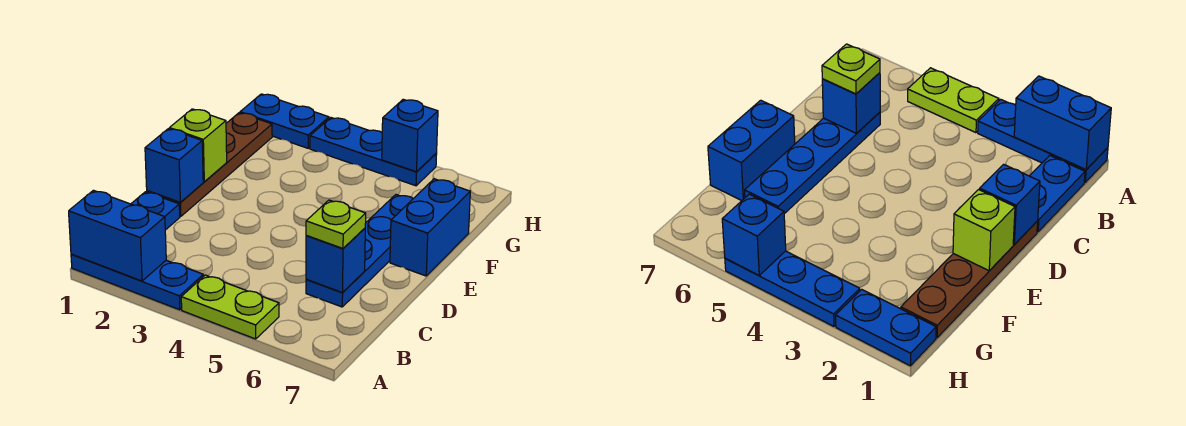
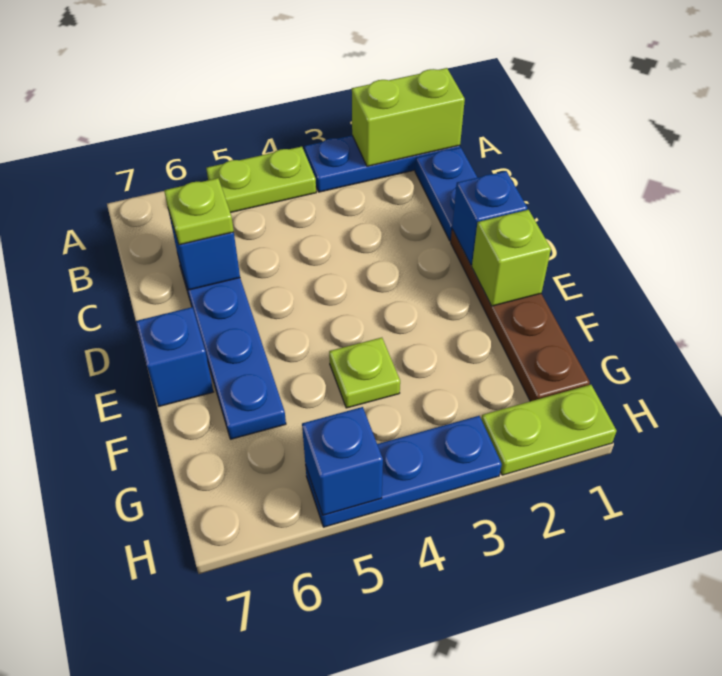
blue 1x2 brick [69,190,166,281] -> lime 1x2 brick [352,68,465,166]
blue 1x2 brick [390,179,470,276] -> blue 1x1 brick [136,307,213,406]
none -> lime 1x1 plate [329,338,400,408]
blue 1x2 plate [240,94,329,148] -> lime 1x2 plate [481,385,617,475]

